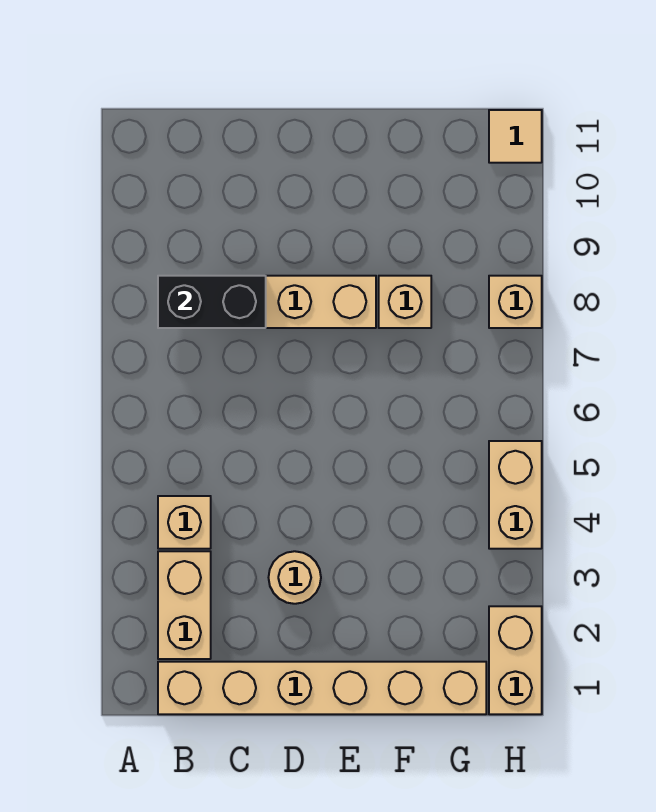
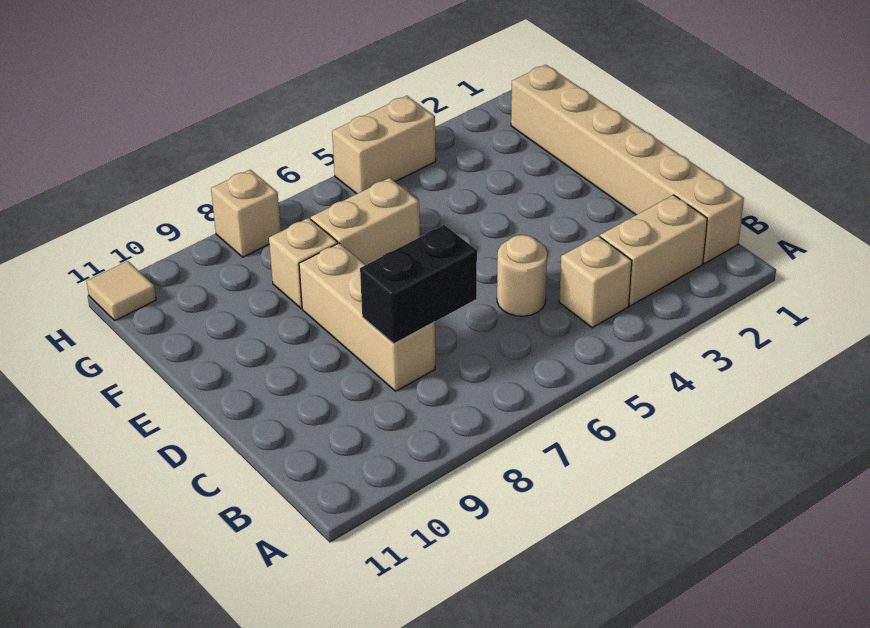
black 1x2 brick [158,276,266,328] -> black 1x2 brick turned to [360,225,477,344]
tan 1x1 round brick [269,551,321,604] -> tan 1x1 round brick moved to [497,235,547,316]
tan 1x2 brick [489,606,542,714] -> tan 1x2 brick moved to [311,178,420,265]

